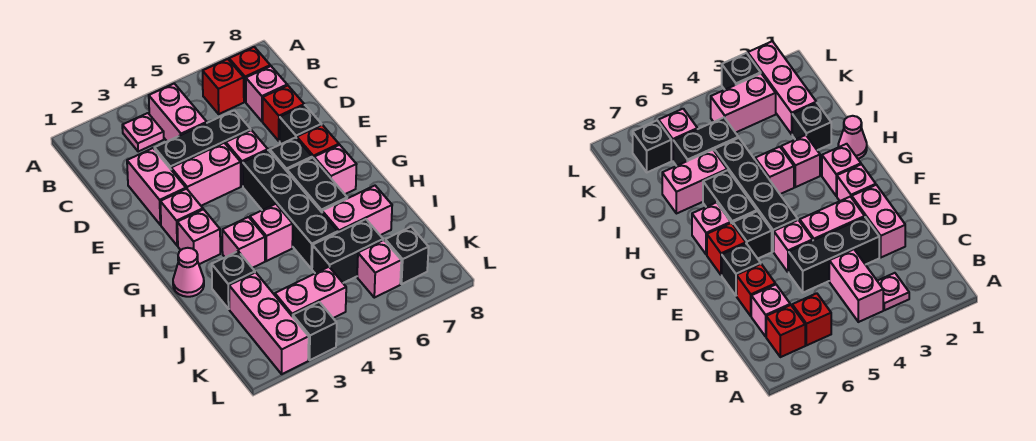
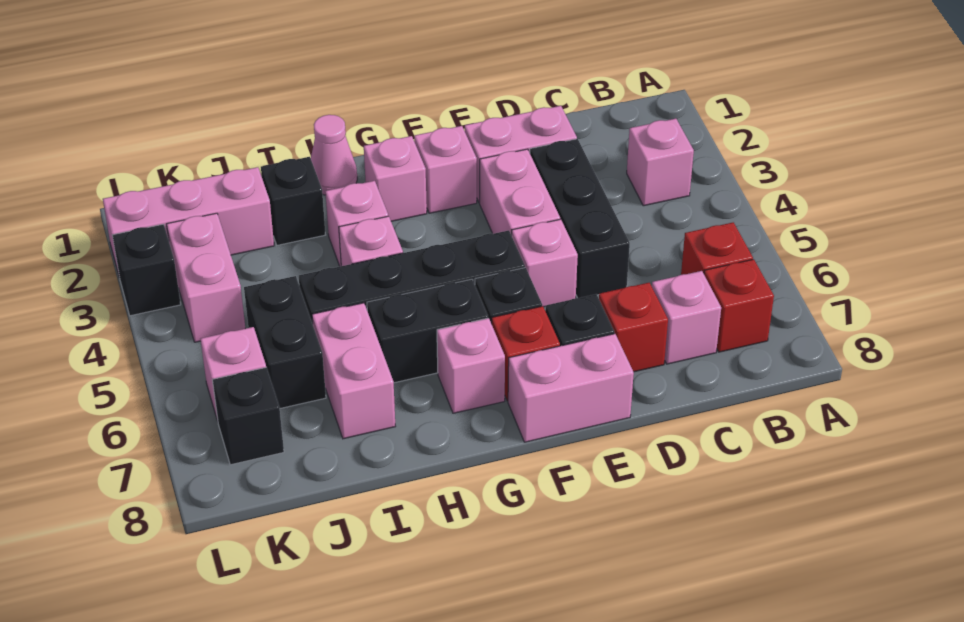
pink 1x1 plate [122,113,164,152] -> pink 1x1 brick [627,119,694,206]
pink 1x2 brick [149,84,207,141] -> pink 1x2 brick moved to [508,334,634,442]

